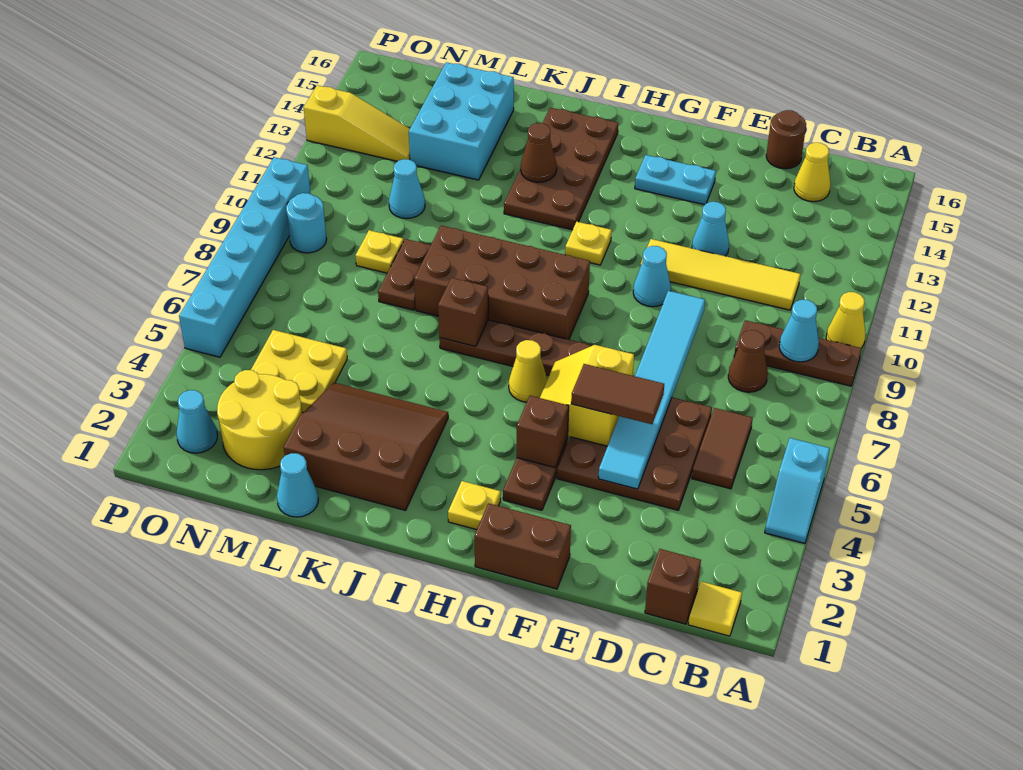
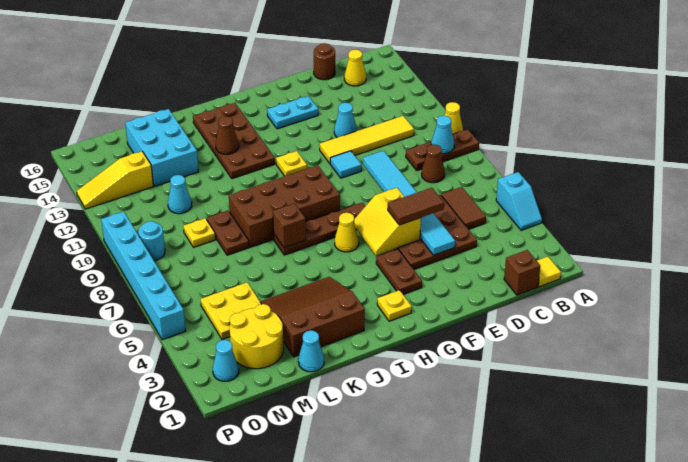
brown 1x2 brick [474,503,571,589] -> none
cyan 1x1 cone [633,246,671,307] -> cyan 1x1 tile [330,151,361,178]
brown 1x1 brick [517,396,569,467] -> none
yellow 1x3 slope [304,85,410,161] -> yellow 1x3 slope turned to [77,151,153,209]

